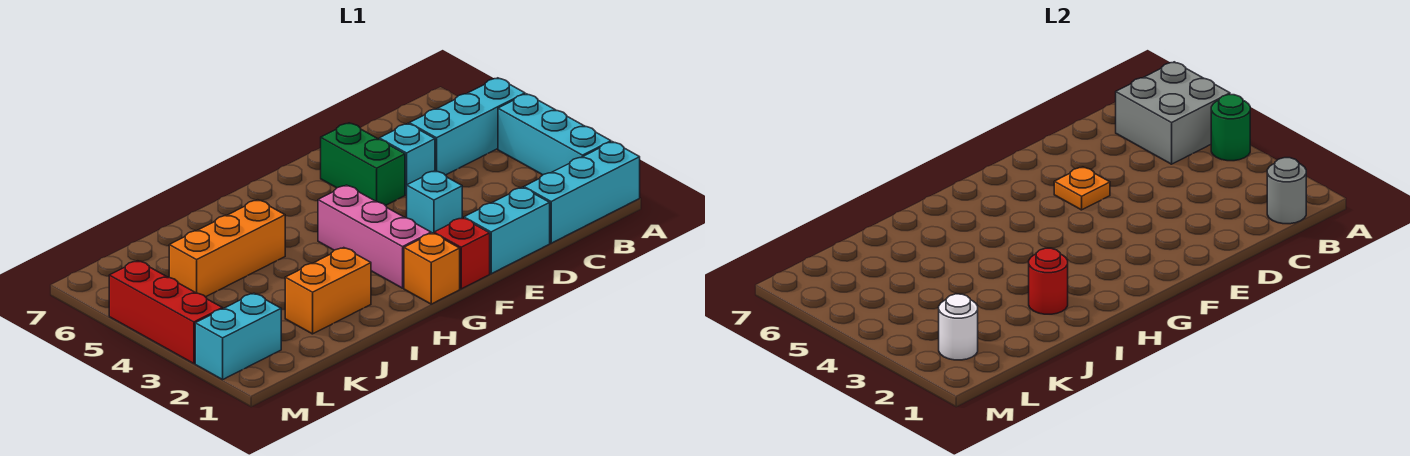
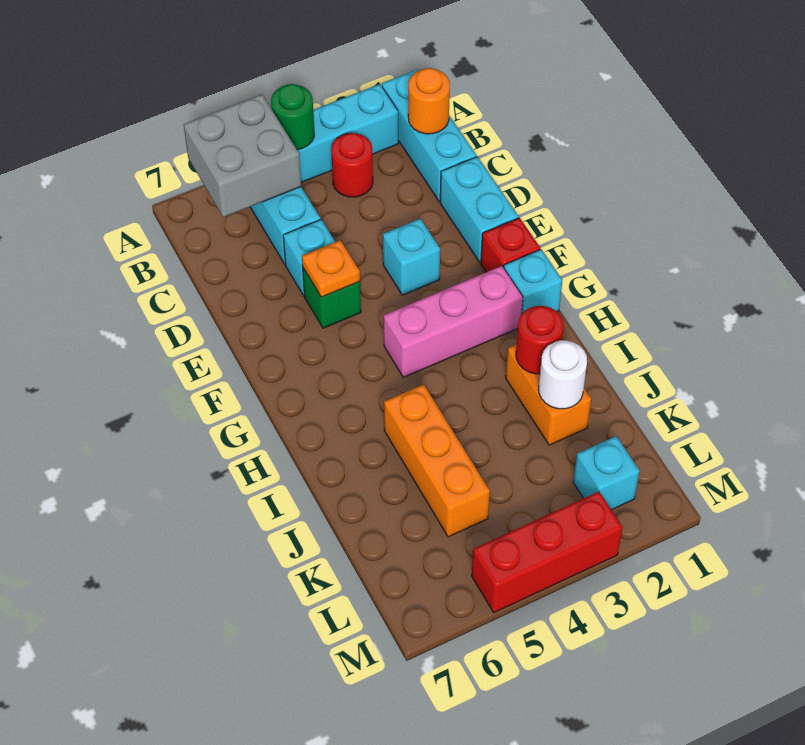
grey 1x1 round brick [1267,158,1306,224] -> orange 1x1 round brick [408,68,450,134]
none -> red 1x1 round brick [331,133,373,197]
green 1x2 brick [321,123,405,206] -> green 1x1 brick [303,268,361,328]
orange 1x1 brick [404,233,460,304] -> cyan 1x1 brick [504,249,562,315]
cyan 1x2 brick [195,293,281,380] -> cyan 1x1 brick [573,436,640,510]
white 1x1 round brick [939,294,978,360] -> white 1x1 round brick moved to [539,340,587,409]

